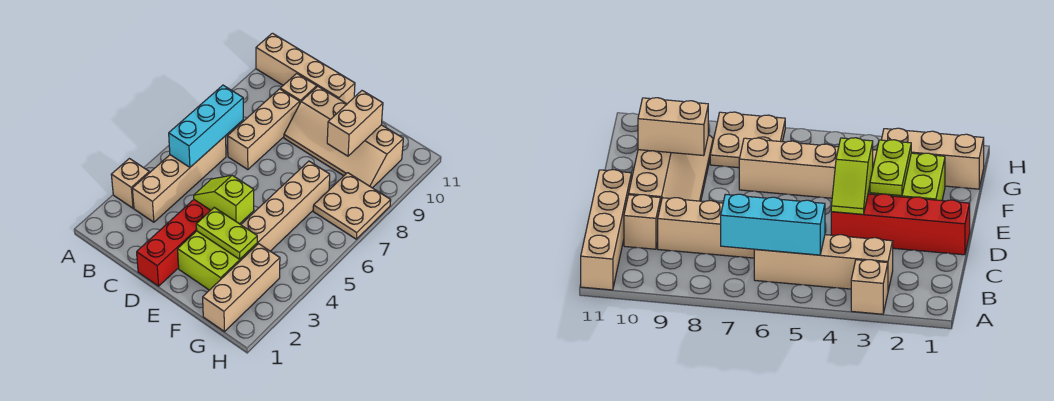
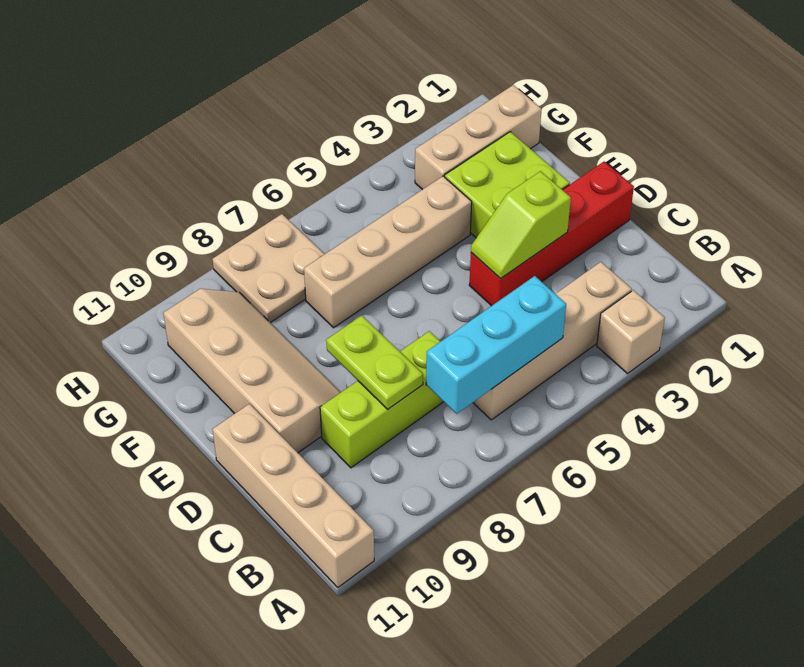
tan 1x3 brick [227,89,300,170] -> lime 1x3 brick [320,331,443,468]
tan 1x1 brick [280,74,317,102] -> none
lime 1x2 slope [194,175,254,224] -> lime 1x2 slope turned to [471,171,571,278]
lime 1x2 plate [196,207,257,259] -> lime 1x2 plate moved to [326,315,423,409]
tan 1x2 brick [327,91,383,156] -> none

